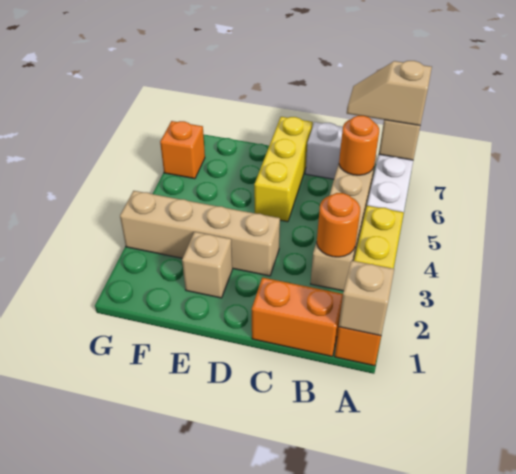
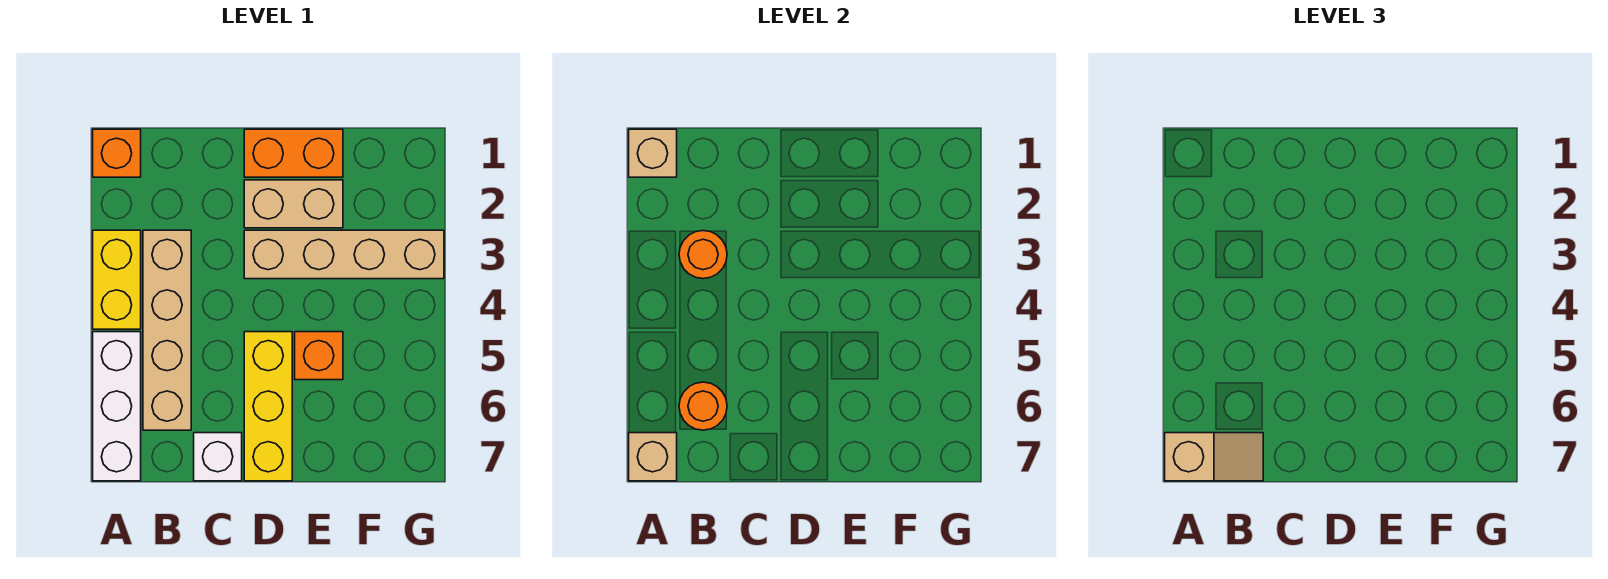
orange 1x2 brick [252,277,343,356] -> orange 1x2 brick moved to [244,129,343,177]
tan 1x1 brick [182,232,232,298] -> tan 1x2 brick [244,180,343,228]
orange 1x1 brick [160,121,205,179] -> orange 1x1 brick moved to [295,332,343,380]

